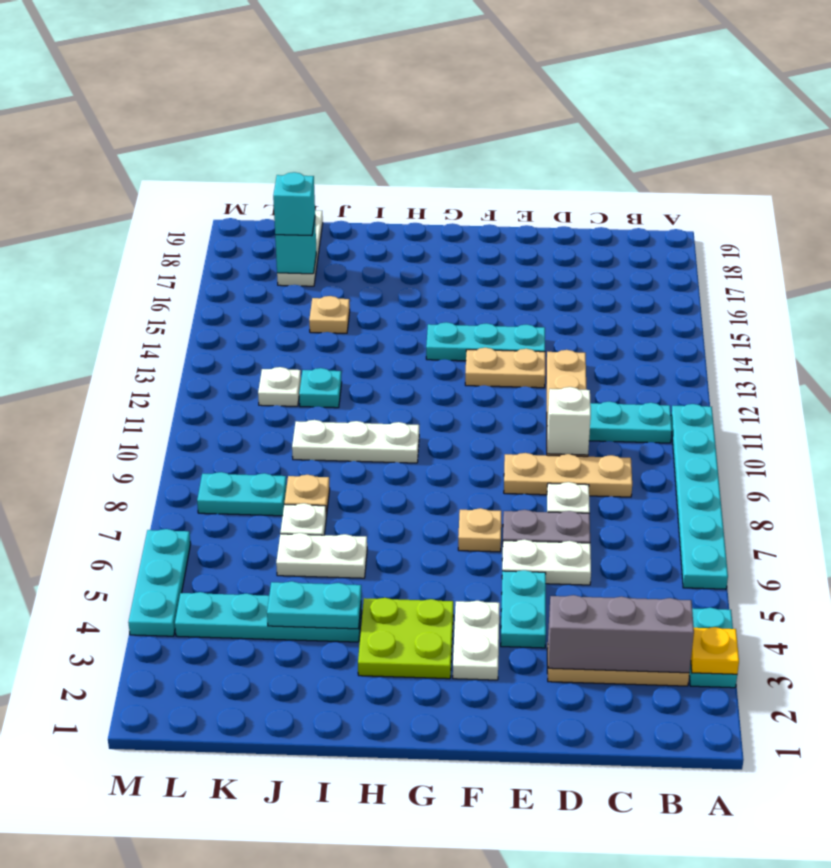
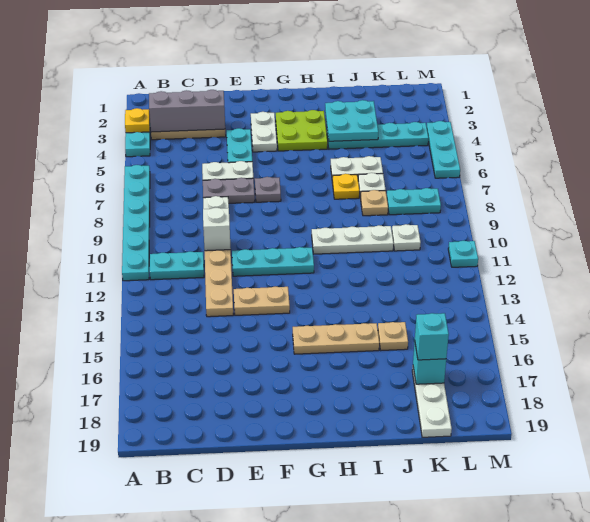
tan 1x3 plate [504,453,632,497] -> tan 1x3 plate moved to [293,323,379,354]
cyan 1x3 plate [426,322,545,361] -> cyan 1x3 plate moved to [232,247,314,276]
tan 1x1 plate [458,508,501,552] -> grey 1x1 plate [255,177,281,202]
cyan 1x2 plate [267,581,361,629] -> cyan 2x2 plate [325,100,378,141]
none -> yellow 1x1 plate [332,174,359,199]
cyan 1x1 plate [299,368,342,408] -> cyan 1x1 plate moved to [448,241,478,267]
white 1x1 plate [258,367,301,406] -> white 1x1 plate moved to [392,224,421,251]

